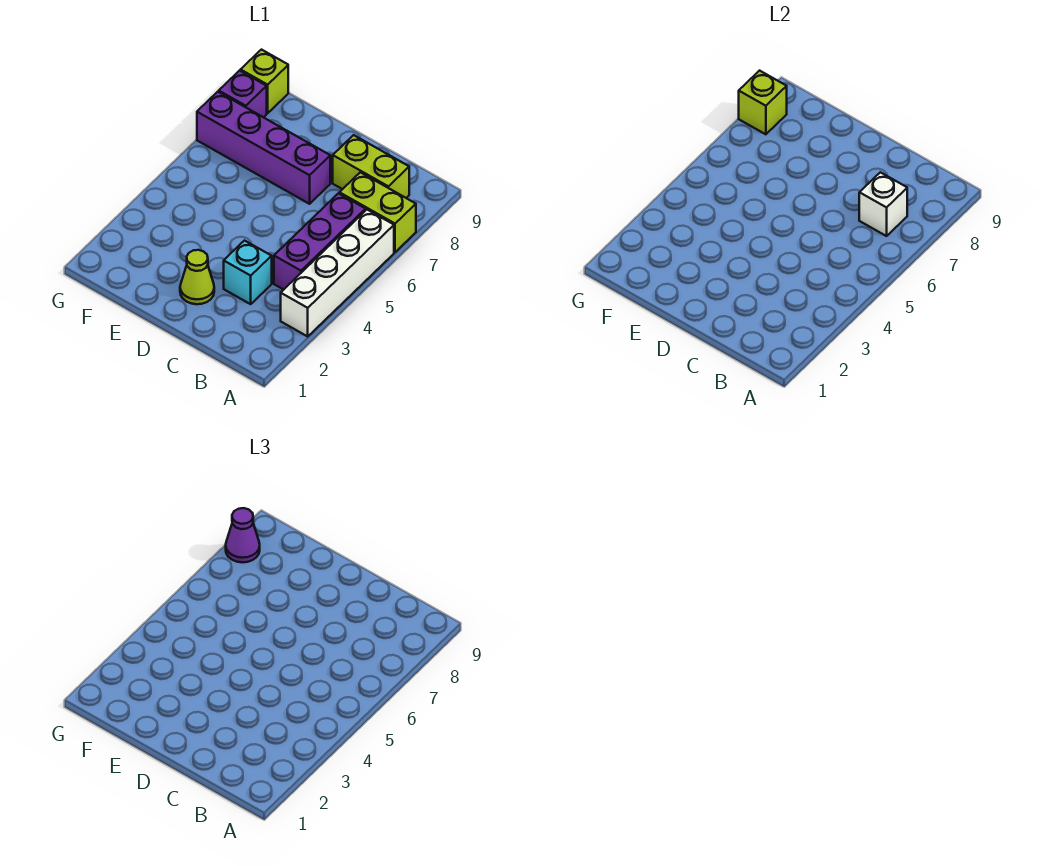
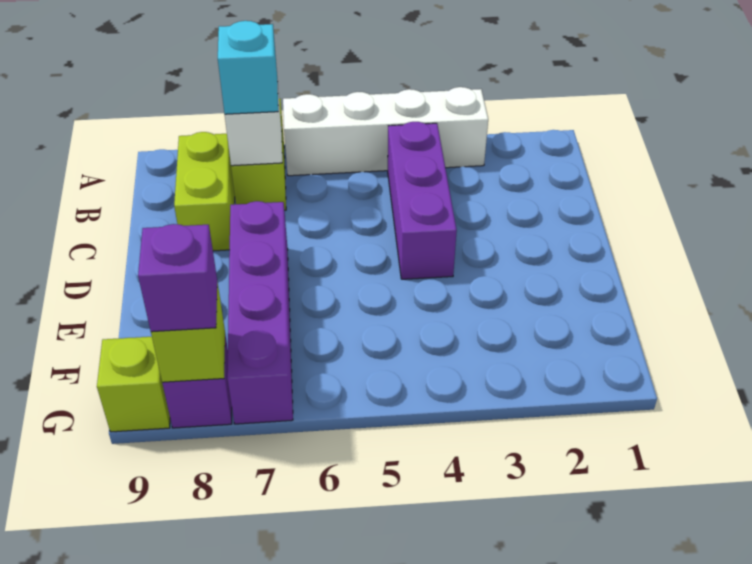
purple 1x3 brick [274,193,366,290] -> purple 1x3 brick turned to [388,122,457,279]
cyan 1x1 brick [224,241,272,304] -> cyan 1x1 brick moved to [218,21,278,114]
lime 1x1 cone [180,250,214,304] -> none
purple 1x1 cone [226,508,260,563] -> purple 1x1 brick [138,224,217,332]

